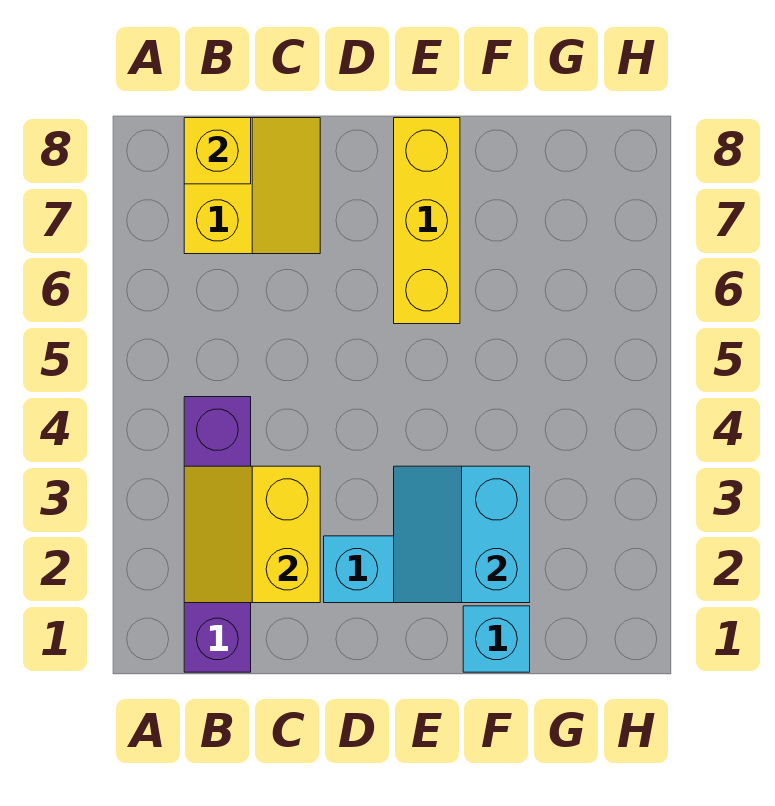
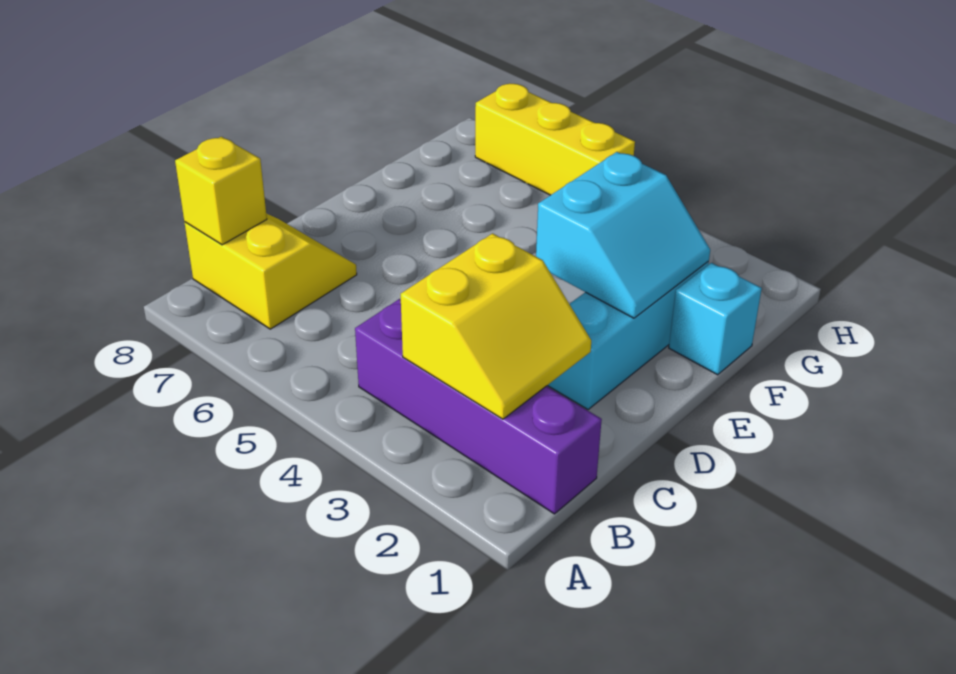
yellow 2x2 slope [184,466,320,603] -> yellow 2x2 slope turned to [401,233,591,419]
cyan 2x2 slope [394,466,530,603] -> cyan 2x2 slope turned to [536,152,710,318]
yellow 1x3 brick [394,118,460,324] -> yellow 1x3 brick moved to [475,84,635,195]

